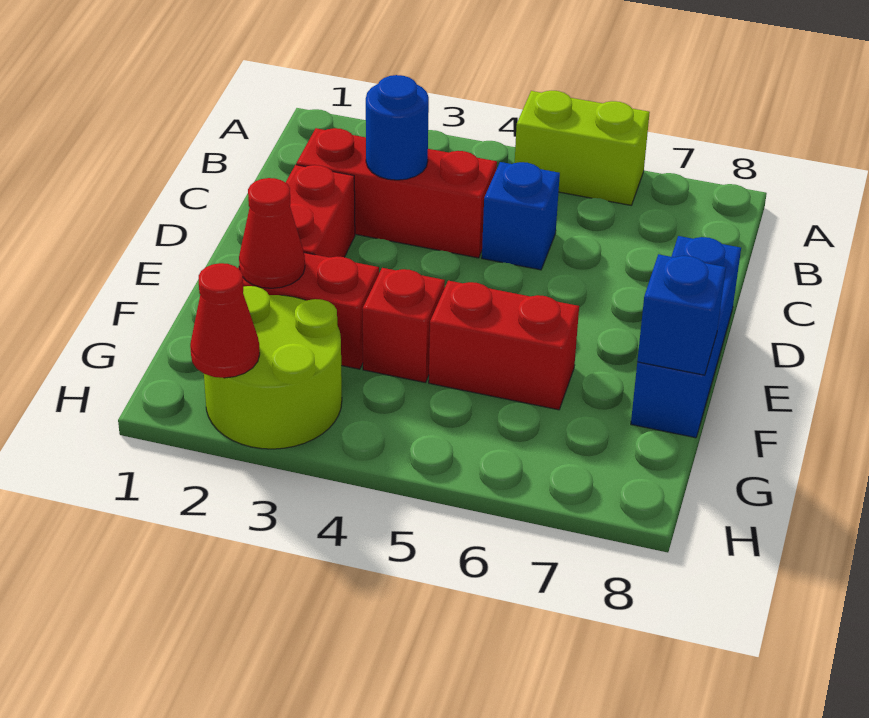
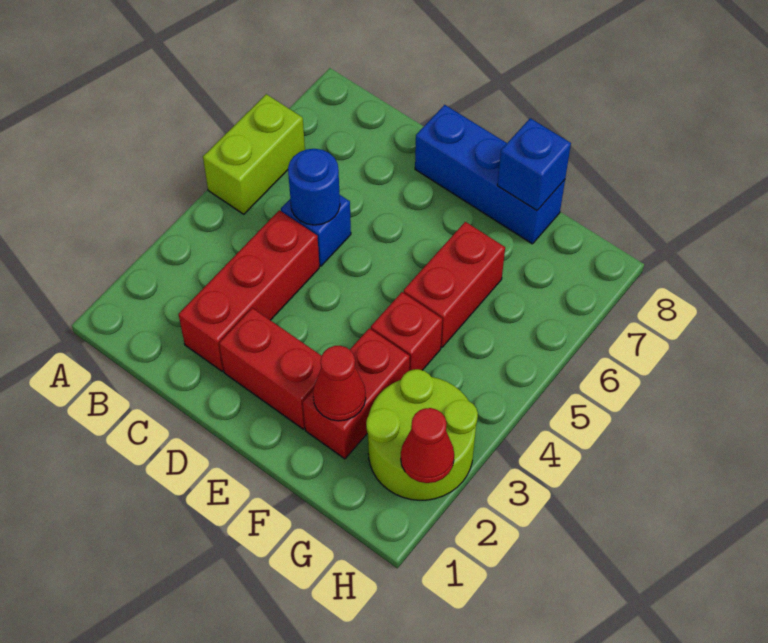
blue 1x1 round brick [366,75,429,180] -> blue 1x1 round brick moved to [288,149,340,225]

